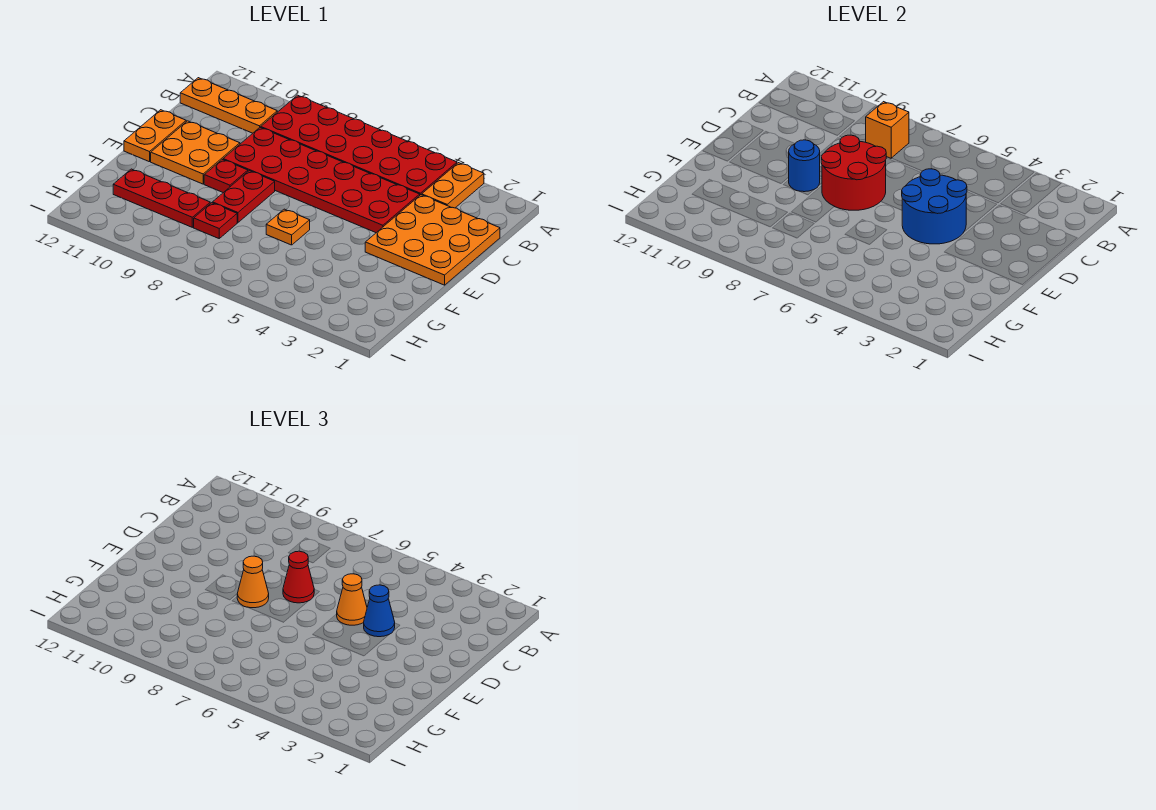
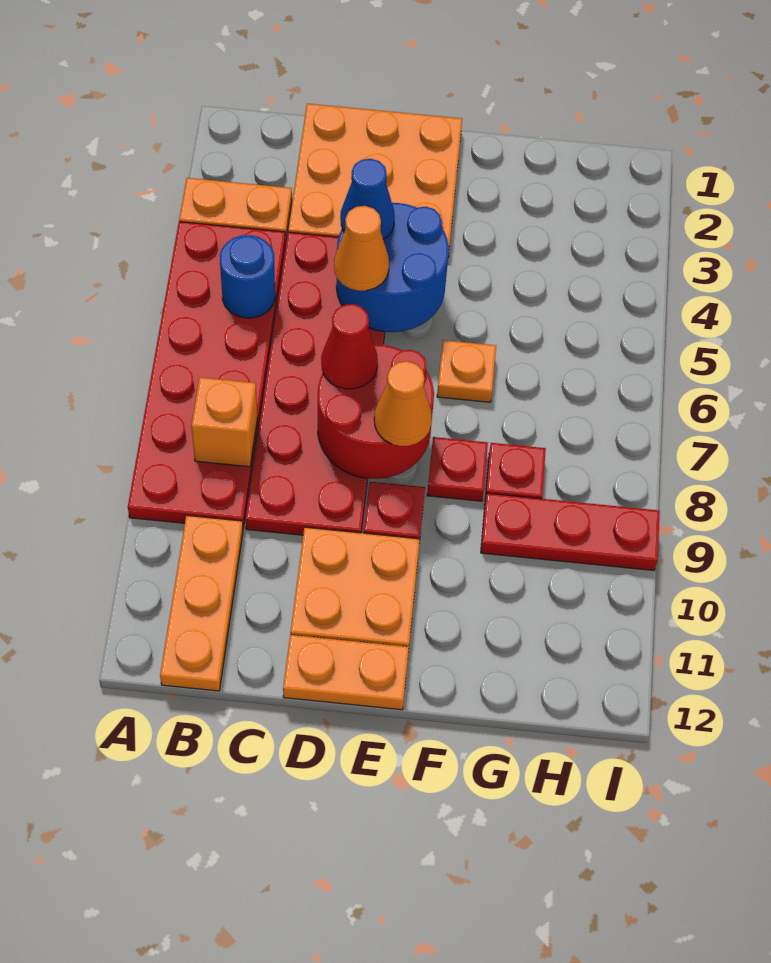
red 1x2 plate [213,171,275,223] -> red 1x1 plate [427,437,488,501]
blue 1x1 round brick [788,140,820,192] -> blue 1x1 round brick moved to [220,235,275,318]
red 1x3 plate [113,169,210,227] -> red 1x3 plate turned to [481,493,660,570]

